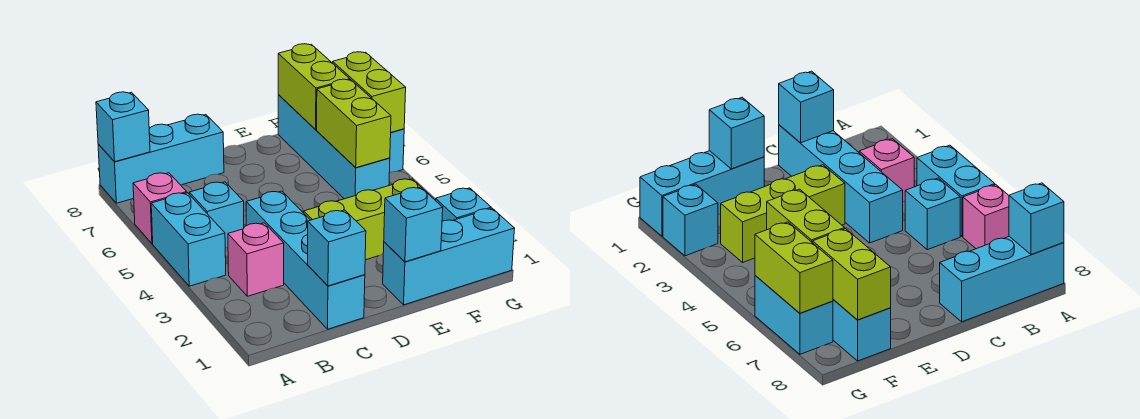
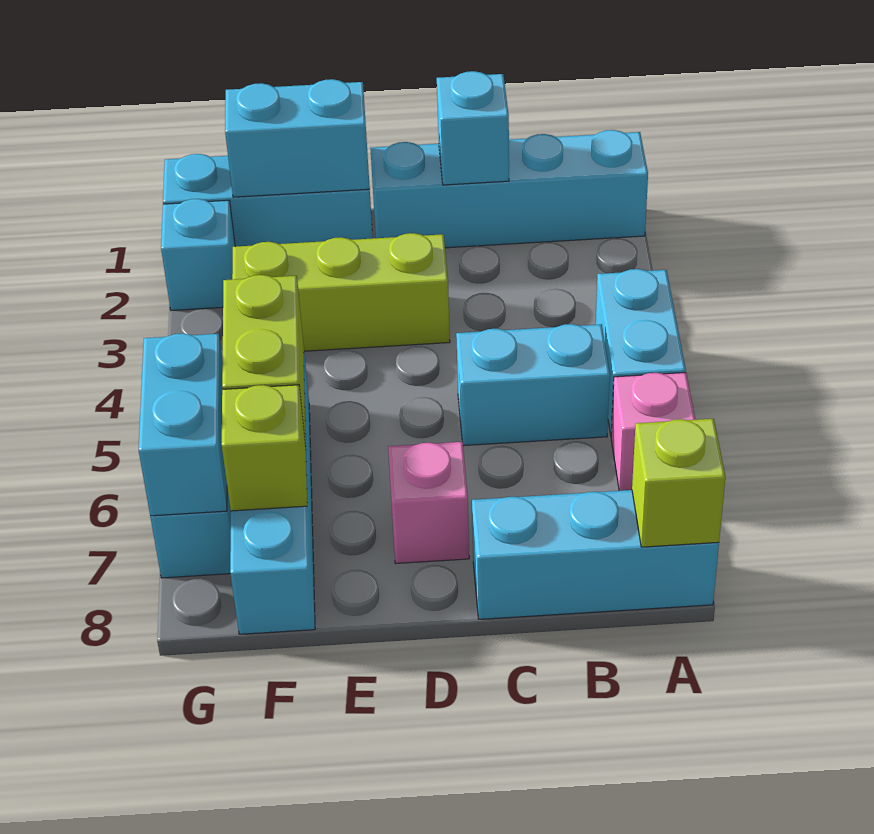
cyan 1x1 brick [96,92,150,162] -> lime 1x1 brick [632,419,725,547]
pink 1x1 brick [228,223,284,296] -> pink 1x1 brick moved to [388,442,469,563]
cyan 1x1 brick [189,182,244,248] -> cyan 1x2 brick [456,324,610,446]
cyan 1x4 brick [246,191,365,329] -> cyan 1x4 brick turned to [370,130,648,248]
cyan 1x1 brick [384,187,443,262] -> cyan 1x2 brick [225,79,369,197]
lime 1x2 brick [278,44,350,130] -> lime 1x1 brick [222,385,307,511]
lime 1x2 brick [333,52,406,132] -> cyan 1x2 brick [139,333,227,516]

